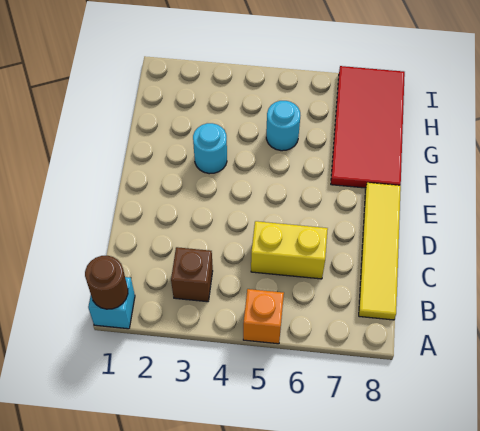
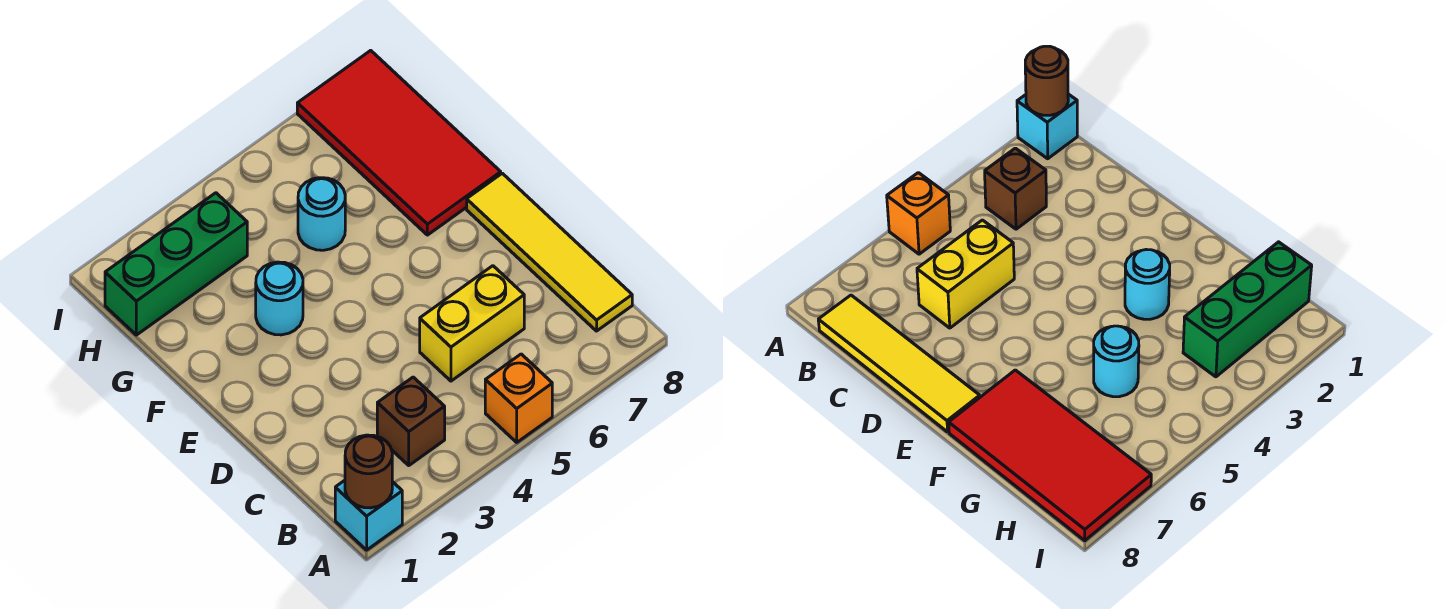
none -> green 1x3 brick [105,193,247,335]

